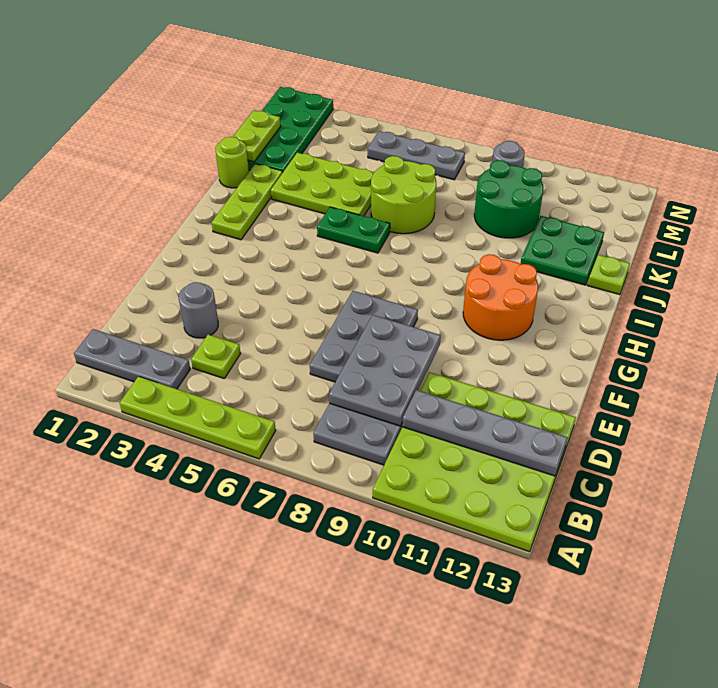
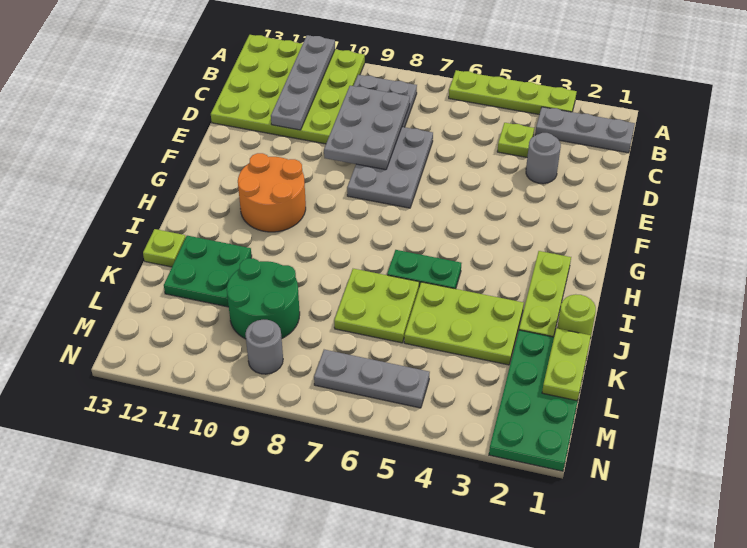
grey 1x4 plate [402,390,568,476] -> grey 1x4 plate turned to [271,35,335,130]
lime 2x2 round brick [371,156,436,234] -> lime 2x2 plate [334,269,419,343]

